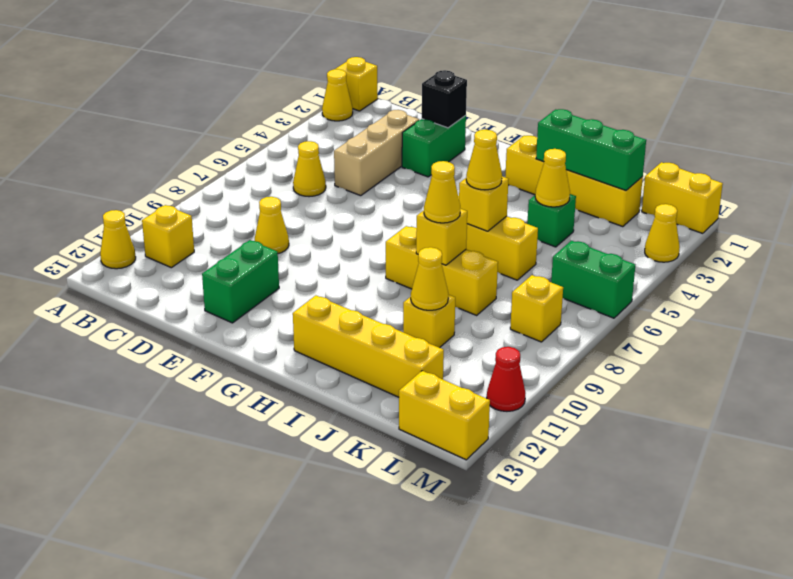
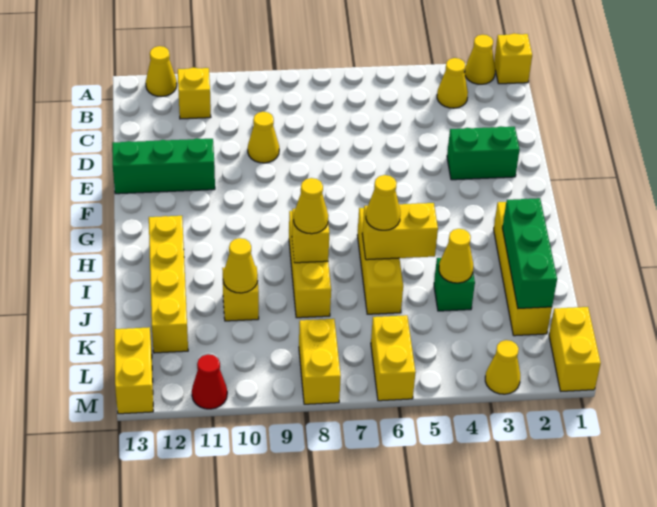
yellow 1x1 cone [293,141,326,197] -> yellow 1x1 cone moved to [437,58,468,108]
tan 1x3 brick [334,110,419,196] -> none
black 1x1 brick [422,70,467,128] -> none
green 1x2 brick [202,240,279,323] -> green 1x3 brick [112,138,215,194]
yellow 1x1 brick [459,177,508,231] -> yellow 1x2 brick [362,203,438,260]
green 1x2 brick [551,241,635,318] -> yellow 1x2 brick [371,315,416,401]
yellow 1x1 brick [510,275,563,342] -> yellow 1x2 brick [299,319,341,404]

